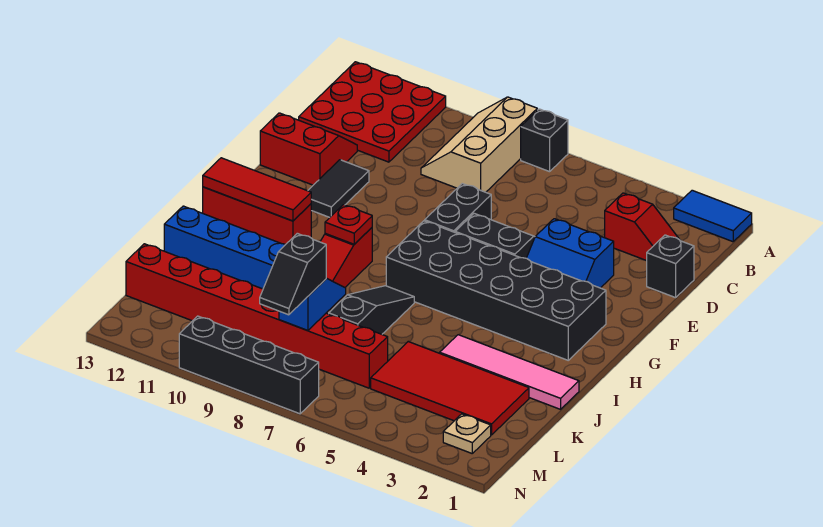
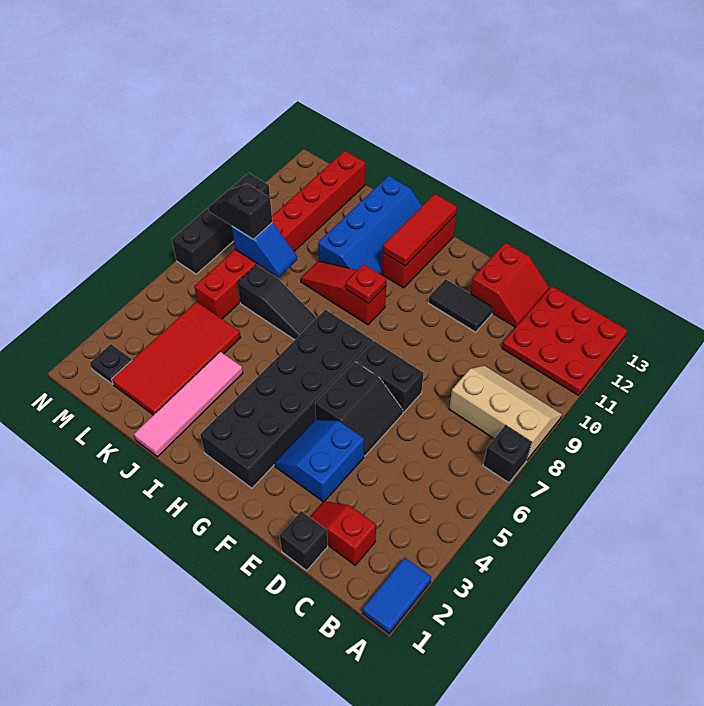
red 1x2 slope [605,193,680,261] -> red 1x2 slope turned to [310,501,376,565]
tan 1x1 plate [443,414,491,453] -> black 1x1 plate [90,344,132,384]

